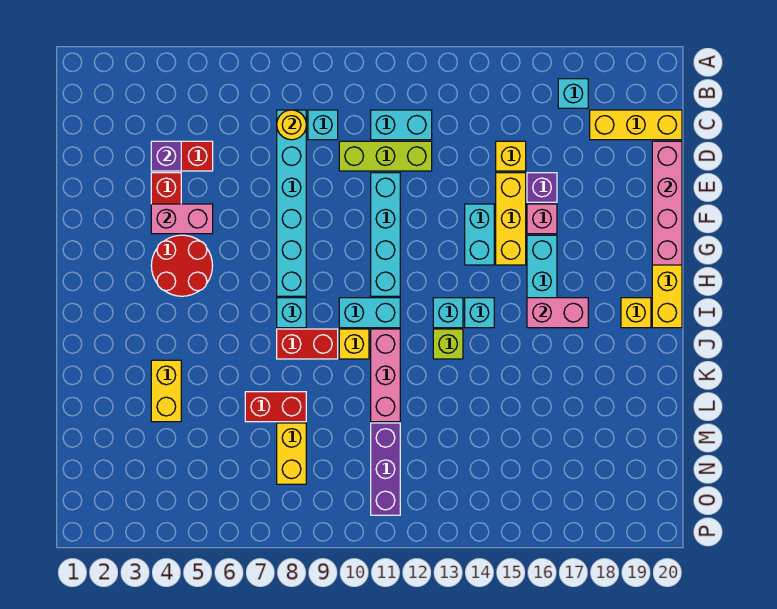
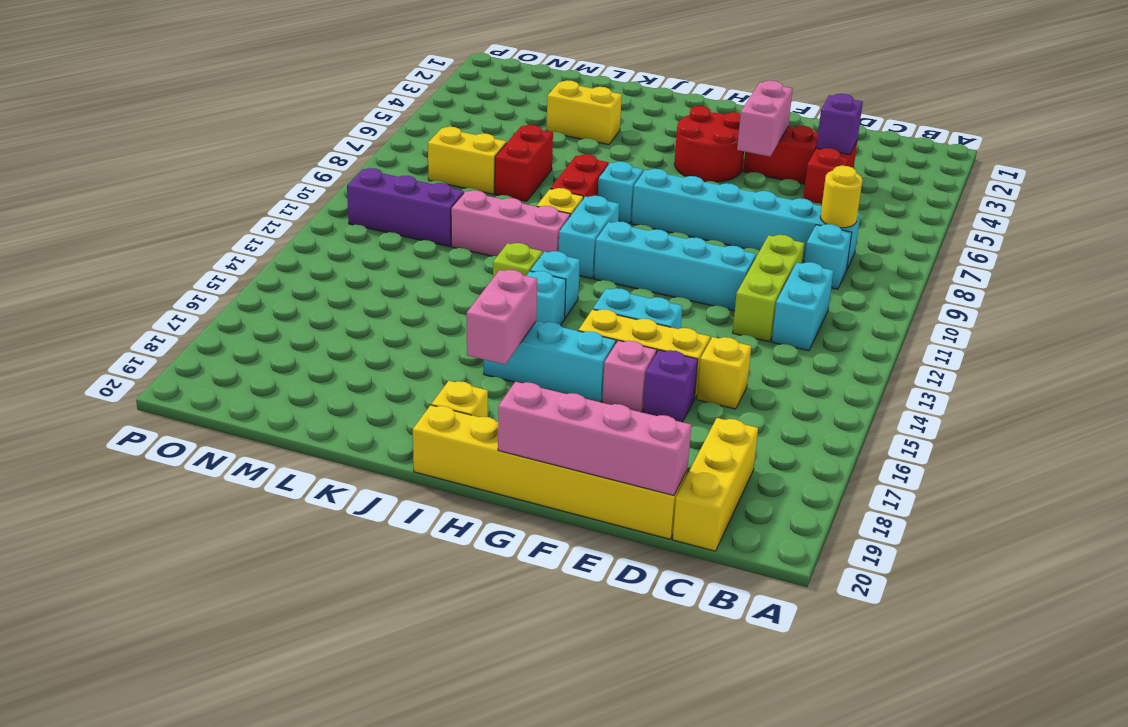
cyan 1x1 brick [558,79,588,108] -> none

